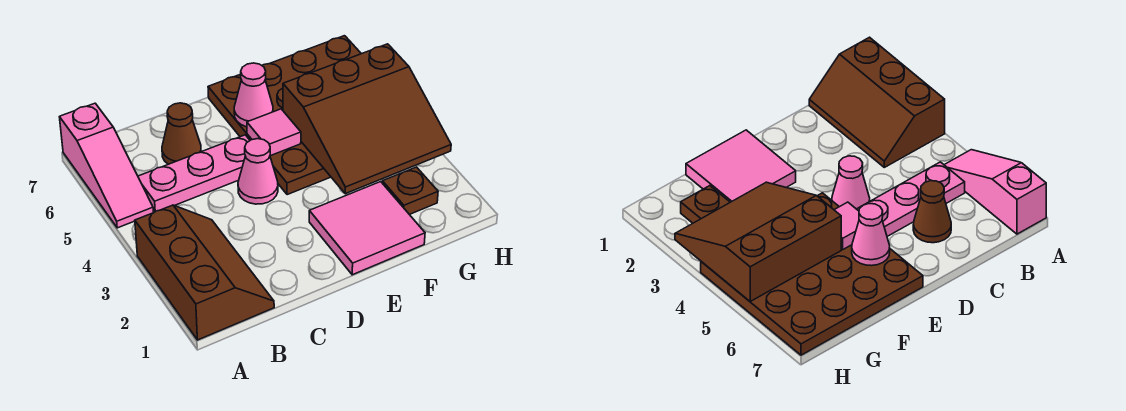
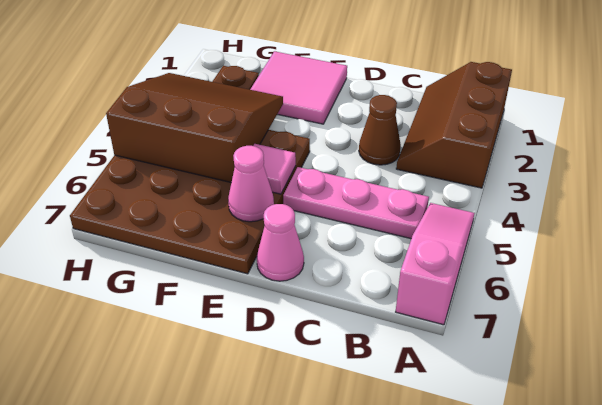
brown 1x1 cone [162,103,201,164] -> brown 1x1 cone moved to [359,95,401,165]
pink 1x1 cone [238,139,278,204] -> pink 1x1 cone moved to [257,204,304,281]

